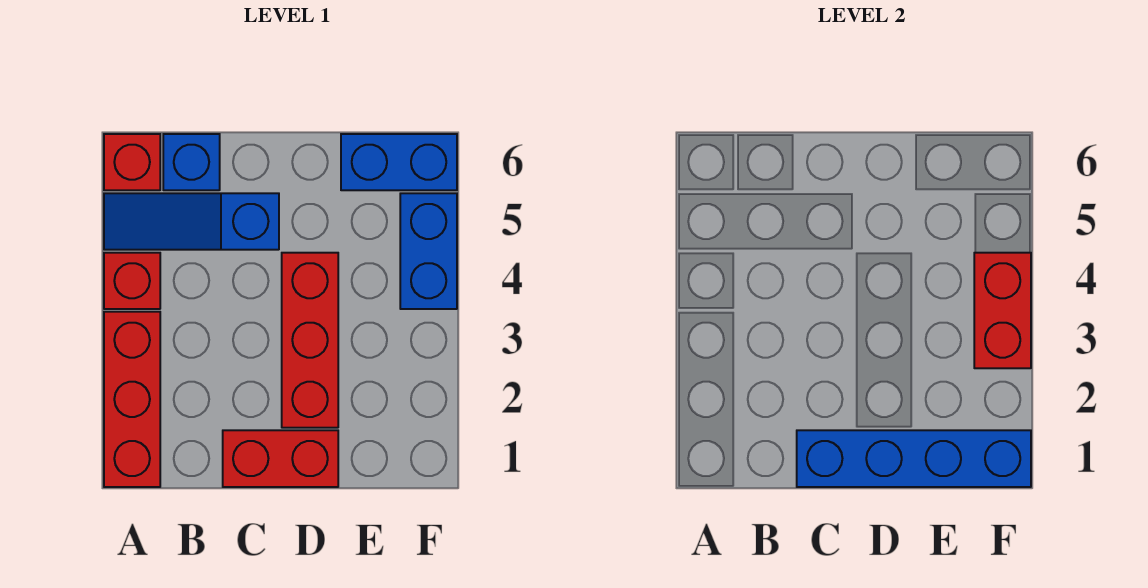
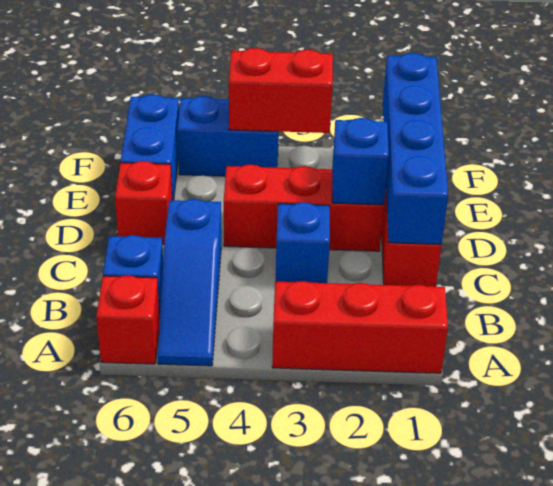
red 1x1 brick [104,253,160,309] -> red 1x1 brick moved to [115,161,172,244]
none -> blue 1x1 brick [276,202,330,283]
none -> blue 1x1 brick [332,118,389,205]

